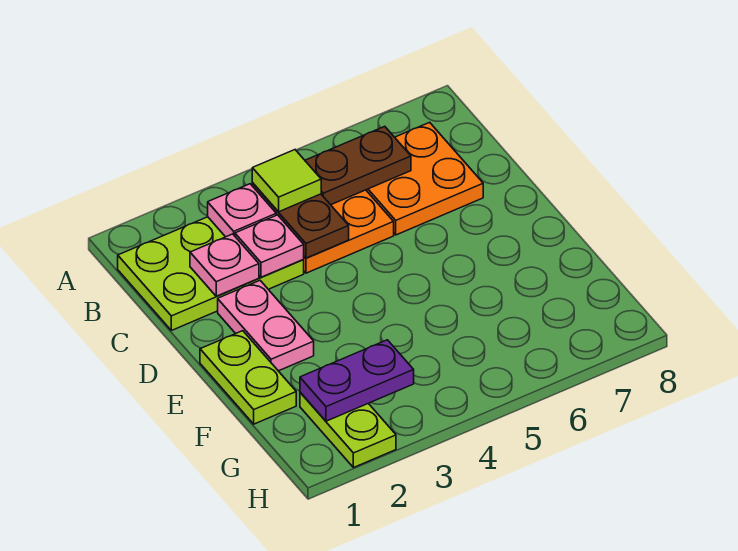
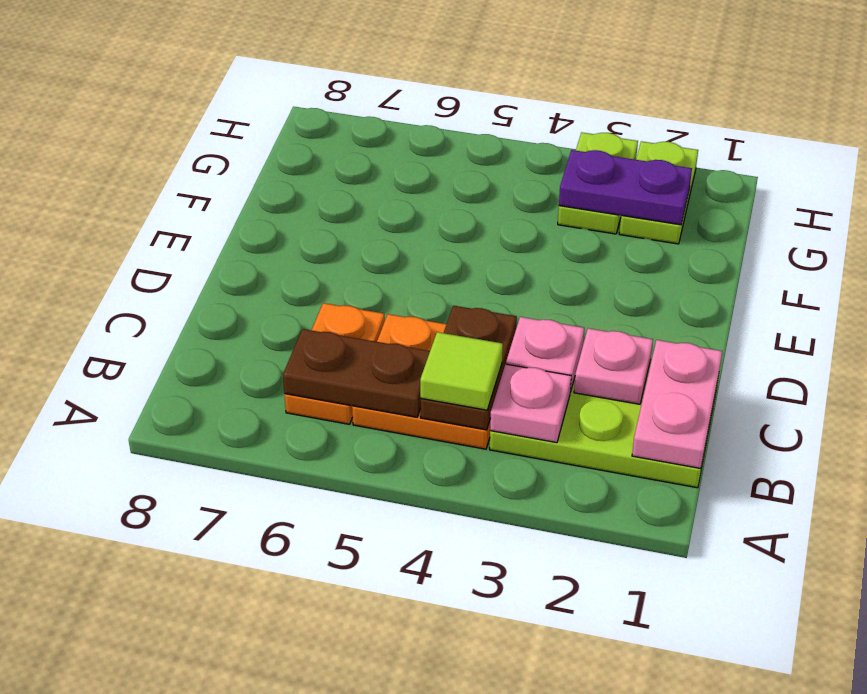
orange 2x2 plate [366,122,483,235] -> orange 1x2 plate [285,303,385,424]
pink 1x2 plate [218,281,314,371] -> pink 1x2 plate moved to [632,340,722,469]
lime 1x2 plate [200,331,296,424] -> lime 1x2 plate moved to [558,132,638,234]

